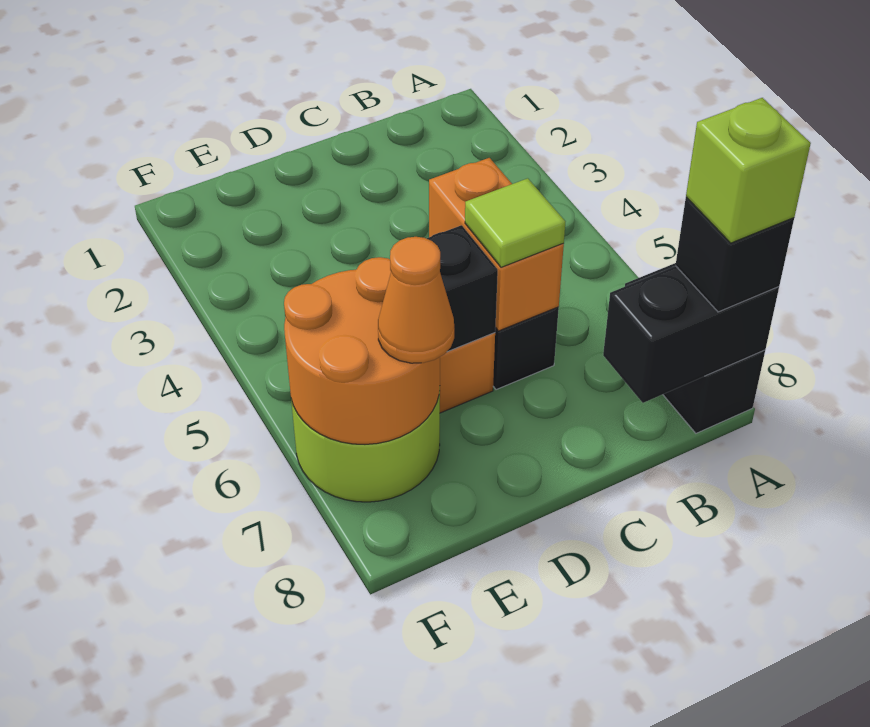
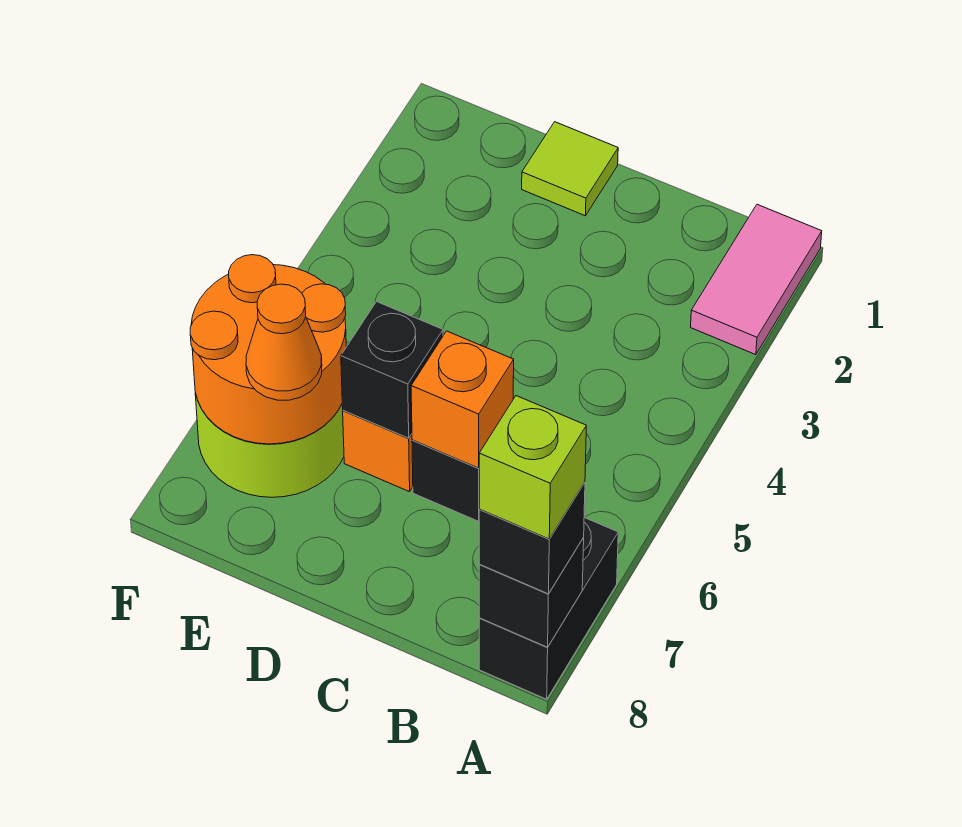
none -> pink 1x2 tile [691,204,822,355]
black 1x2 brick [603,266,779,403] -> black 1x1 brick [479,538,584,647]
orange 1x2 brick [429,158,564,331] -> orange 1x1 brick [411,331,514,468]
lime 1x1 tile [465,178,565,267] -> lime 1x1 tile moved to [522,122,618,216]

